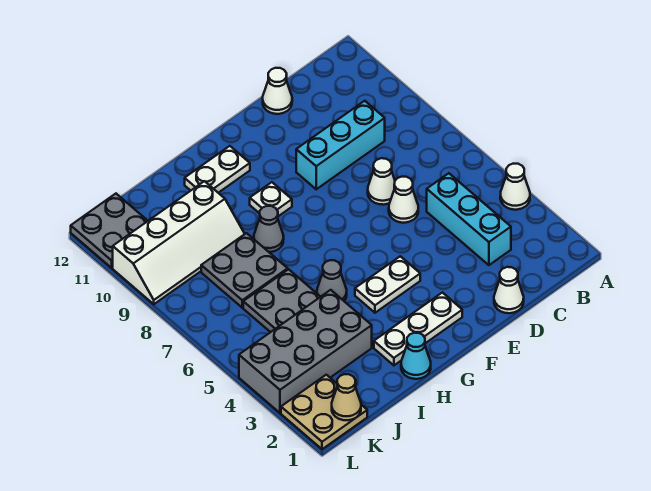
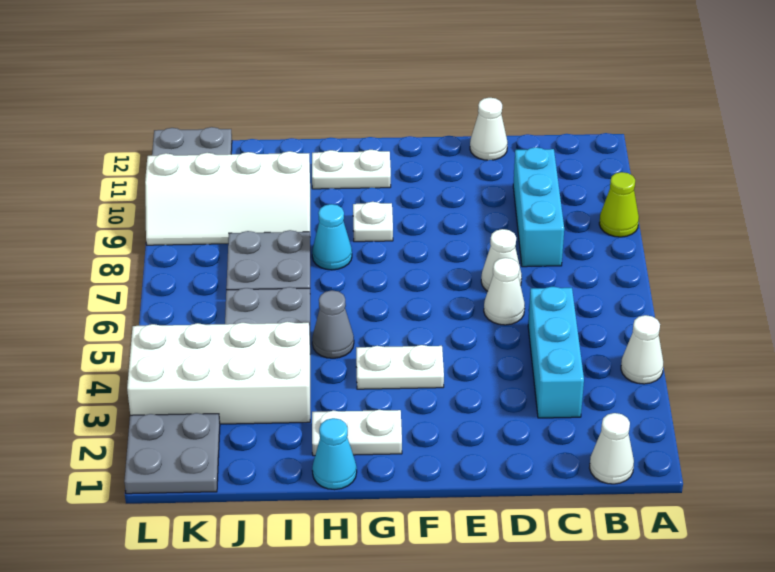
none -> lime 1x1 cone [599,172,639,237]
cyan 1x3 brick [296,101,385,189] -> cyan 1x3 brick turned to [513,147,564,267]
white 1x1 cone [494,267,524,313] -> white 1x1 cone moved to [590,413,634,484]
white 1x3 plate [374,293,462,365] -> white 1x2 plate [312,410,402,456]
grey 1x1 cone [254,206,284,252] -> cyan 1x1 cone [312,204,352,270]
grey 2x4 brick [239,290,372,413] -> white 2x4 brick [127,322,310,424]
tan 2x2 plate [281,375,367,449] -> grey 2x2 plate [124,413,220,494]
tan 1x1 cone [332,374,361,420] -> none

